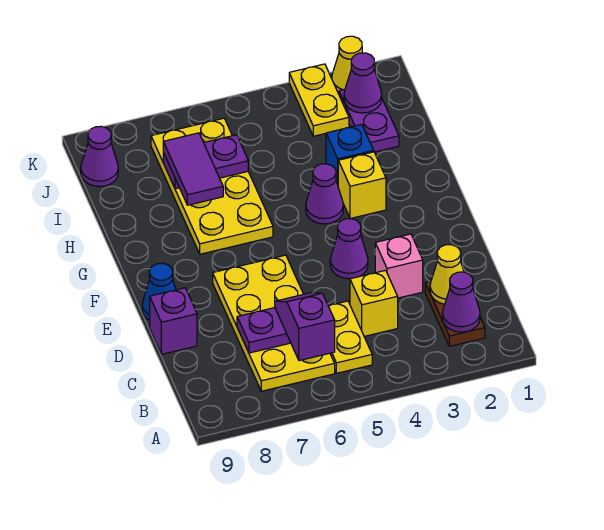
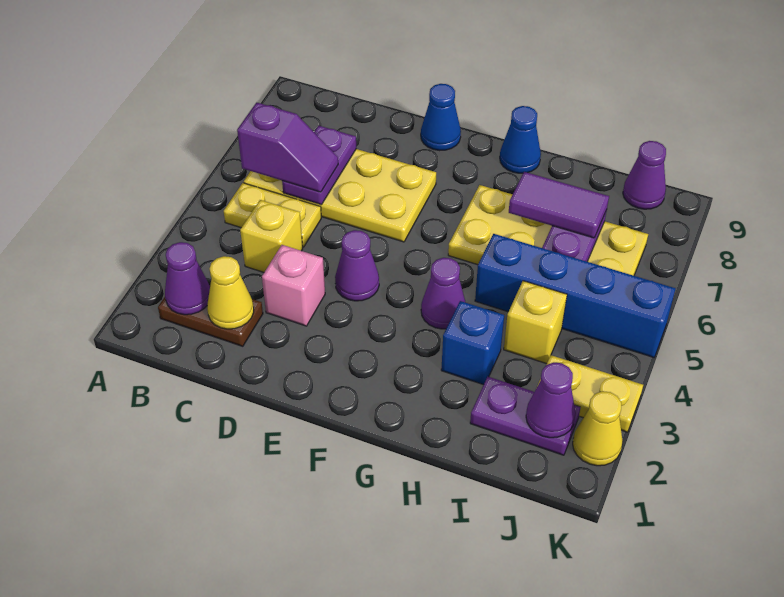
purple 1x1 brick [150,288,197,354] -> none
yellow 1x1 brick [338,152,386,219] -> yellow 1x1 brick moved to [504,281,567,364]
none -> blue 1x1 cone [500,106,541,173]
none -> blue 1x4 brick [475,234,676,357]

